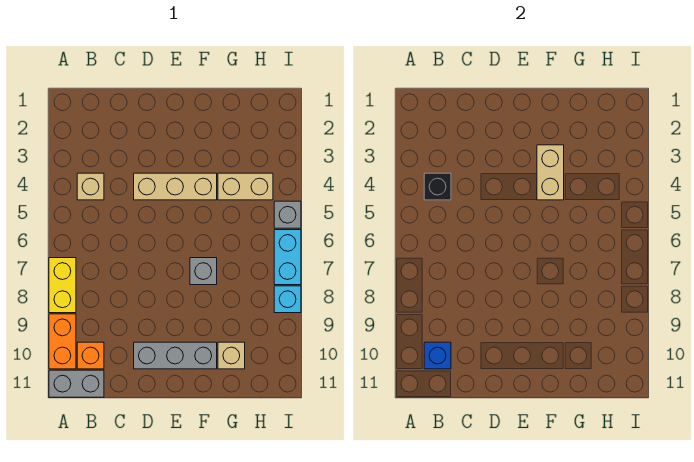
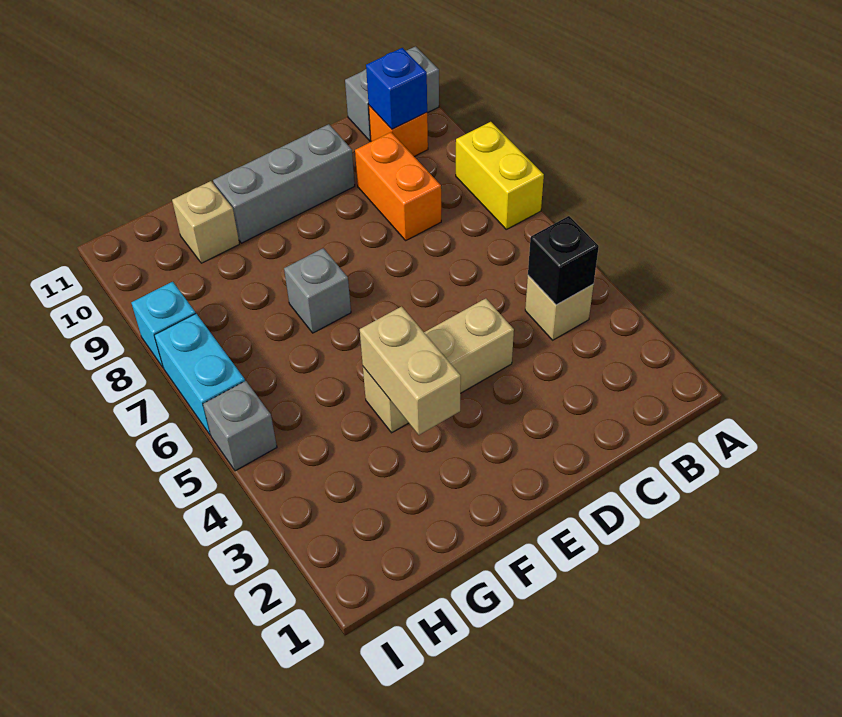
orange 1x2 brick [49,314,76,369] -> orange 1x2 brick moved to [355,132,441,240]
tan 1x2 brick [218,173,273,200] -> none

